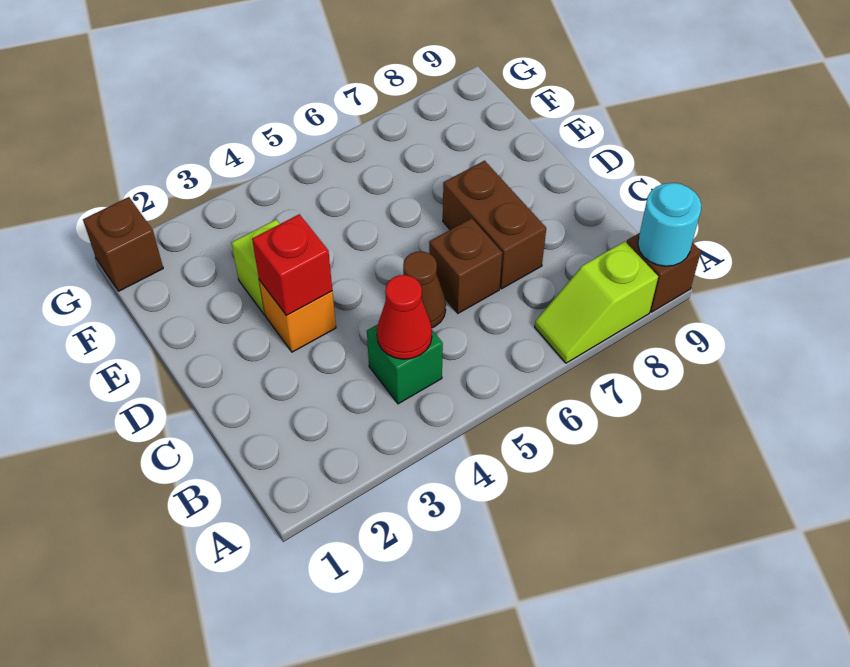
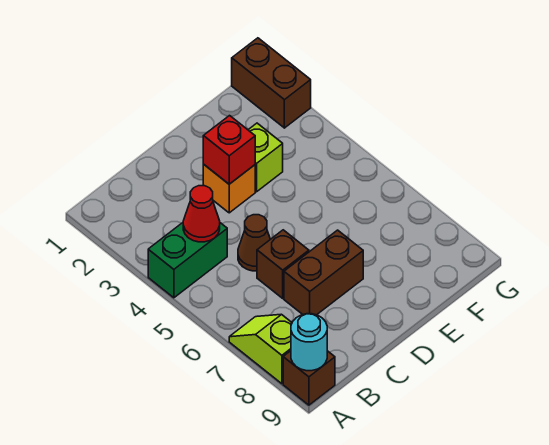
green 1x1 brick [367,324,443,404] -> green 1x2 brick [148,223,227,298]
brown 1x1 brick [83,197,163,291] -> brown 1x2 brick [232,38,311,128]

